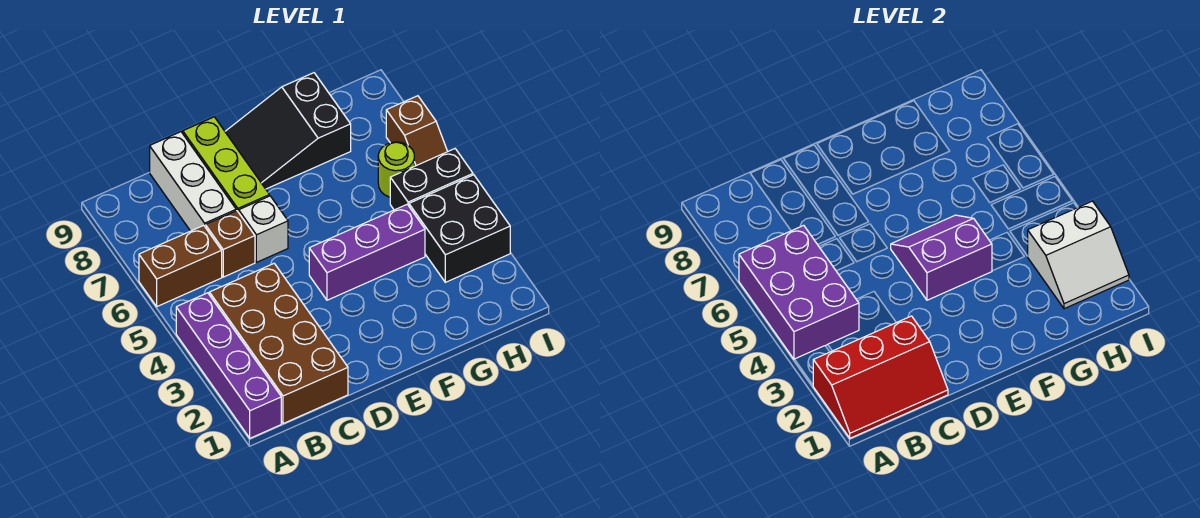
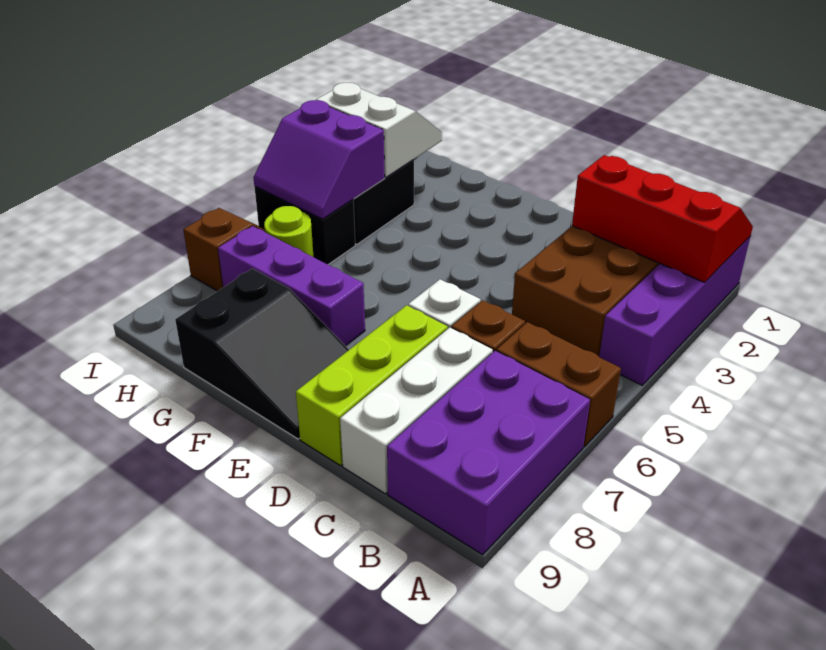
purple 2x3 brick [739,225,859,359] -> purple 2x3 brick moved to [387,351,590,555]
purple 1x3 brick [309,204,425,300] -> purple 1x3 brick moved to [218,226,365,346]
purple 2x2 slope [891,215,992,300] -> purple 2x2 slope moved to [253,100,385,219]

